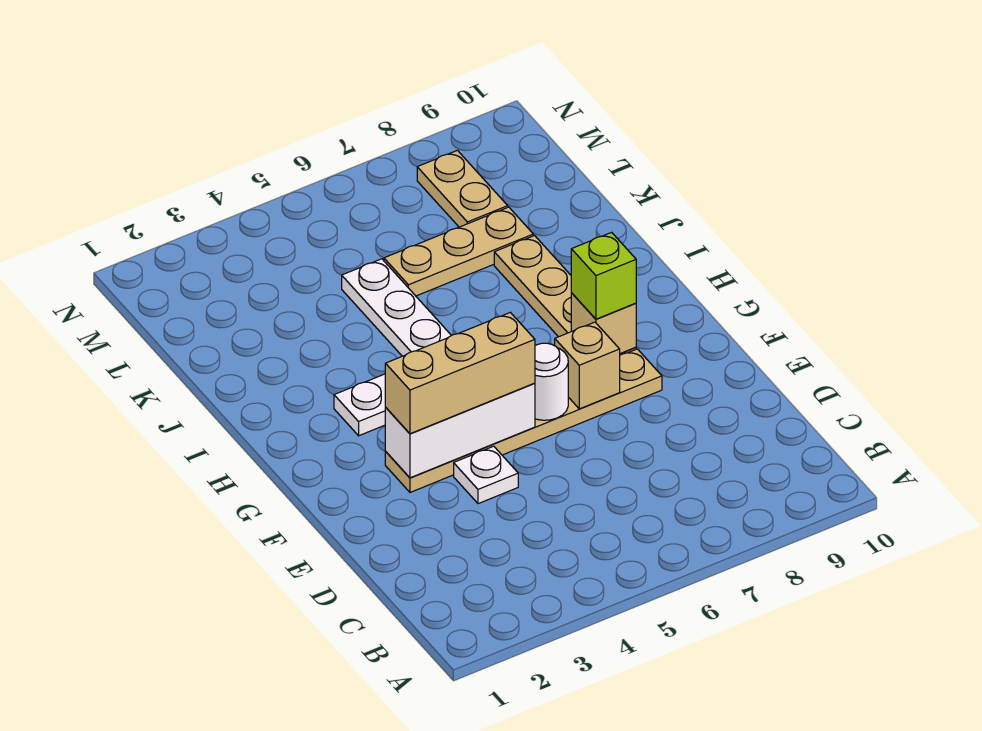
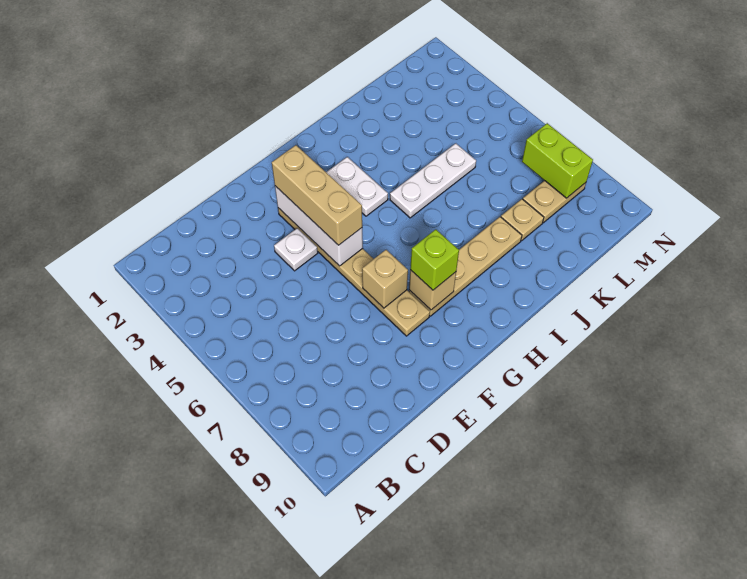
white 1x1 round brick [535,343,568,420] -> none
tan 1x3 plate [384,207,533,296] -> tan 1x1 plate [501,199,544,241]
none -> lime 1x2 brick [522,123,593,198]

